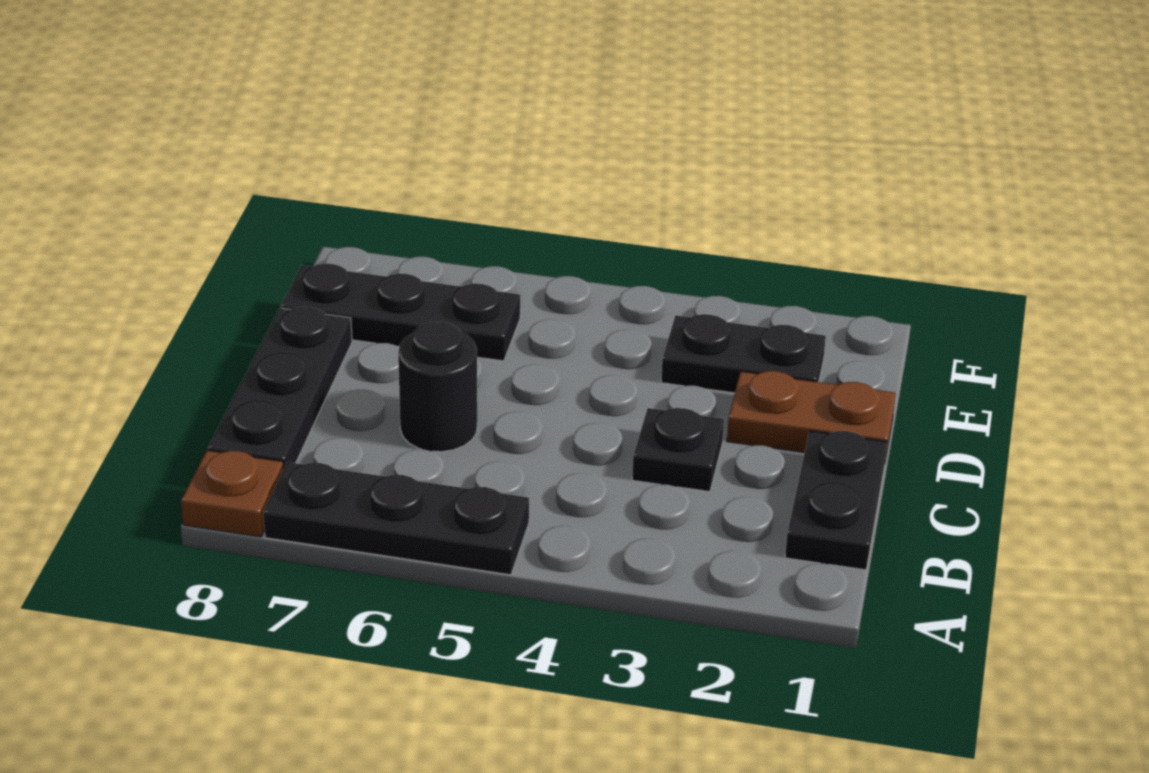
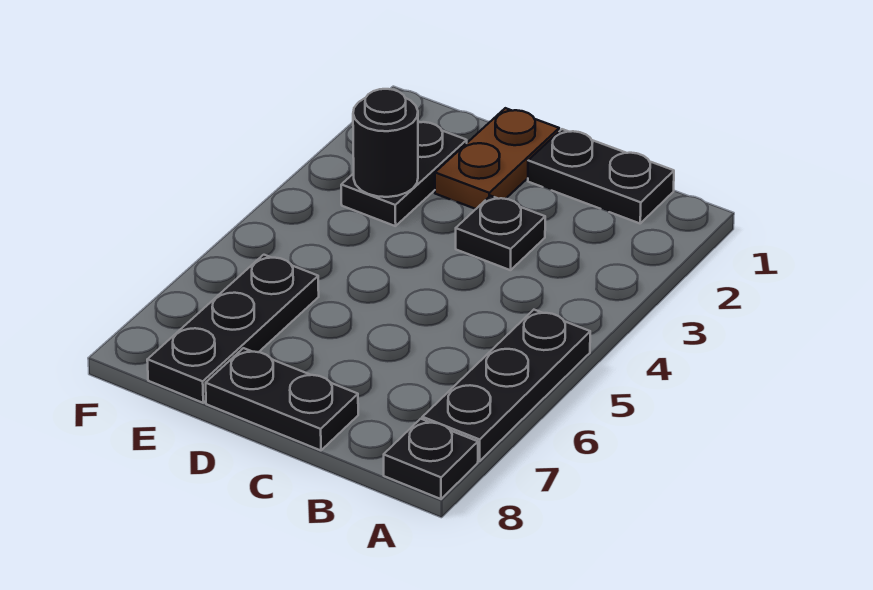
brown 1x1 plate [181,450,284,537] -> black 1x1 plate [384,419,478,499]
black 1x3 plate [208,307,352,468] -> black 1x2 plate [206,348,358,450]
black 1x1 round brick [398,322,477,452] -> black 1x1 round brick moved to [353,89,418,197]

